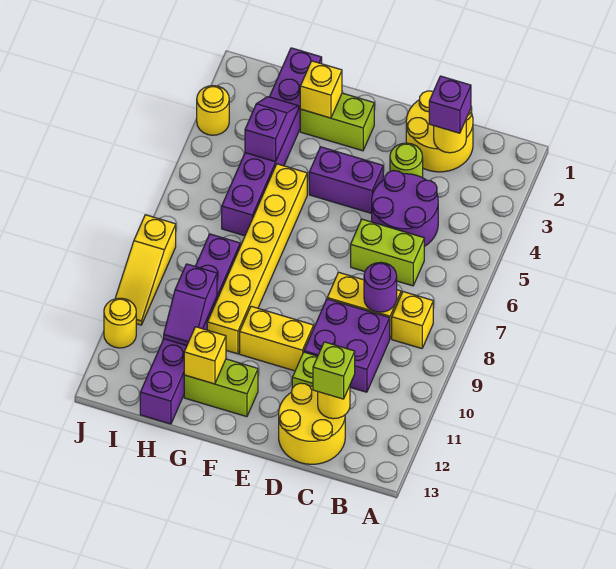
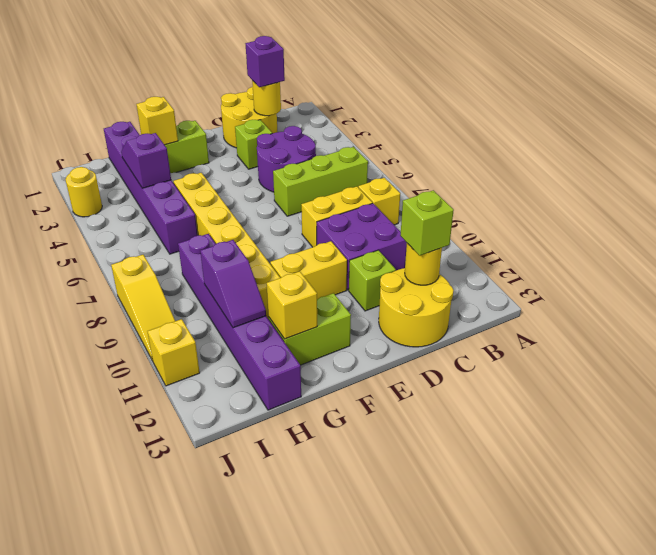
lime 1x2 brick [351,219,424,286] -> lime 1x3 brick [273,147,368,216]
purple 1x1 round brick [364,262,397,312] -> none
lime 1x1 round brick [390,143,423,178] -> lime 1x1 brick [235,120,272,169]
purple 1x2 brick [309,147,383,213] -> none
yellow 1x1 round brick [104,298,136,348] -> yellow 1x1 brick [147,319,200,386]

